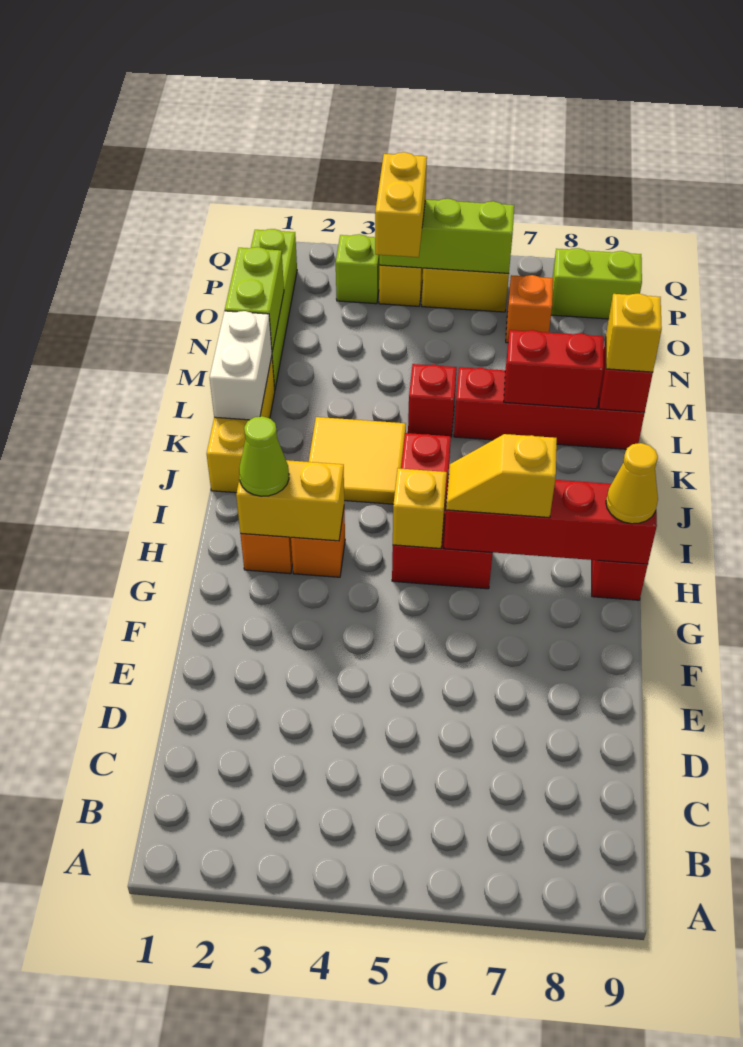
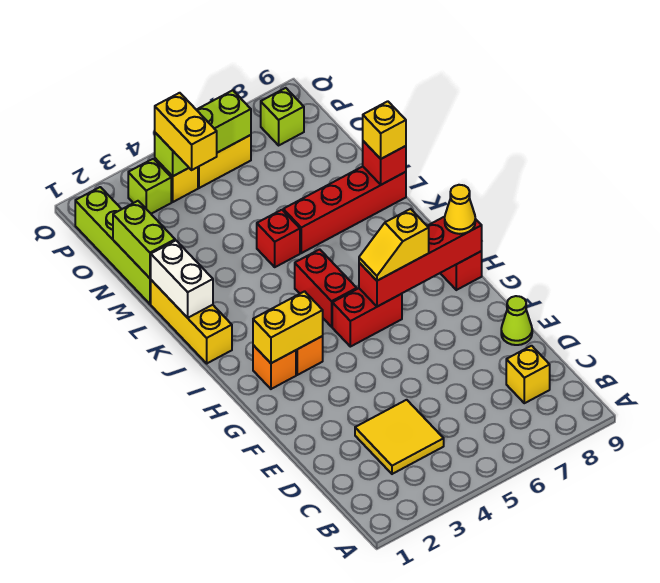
lime 1x1 cone [239,416,289,496] -> lime 1x1 cone moved to [501,296,532,345]
yellow 1x1 brick [393,468,447,548] -> yellow 1x1 brick moved to [506,346,550,403]
yellow 2x2 tile [309,417,406,504] -> yellow 2x2 tile moved to [355,400,444,474]
red 1x2 brick [504,330,604,409] -> none
orange 1x1 brick [506,275,553,343] -> none
lime 1x2 brick [551,248,642,319] -> lime 1x1 brick [261,88,304,145]

